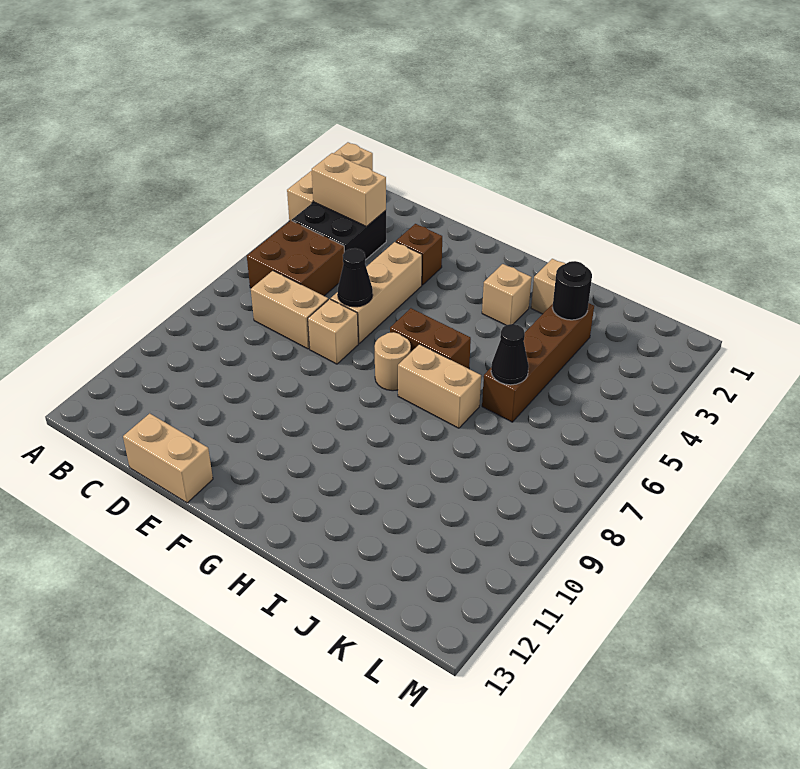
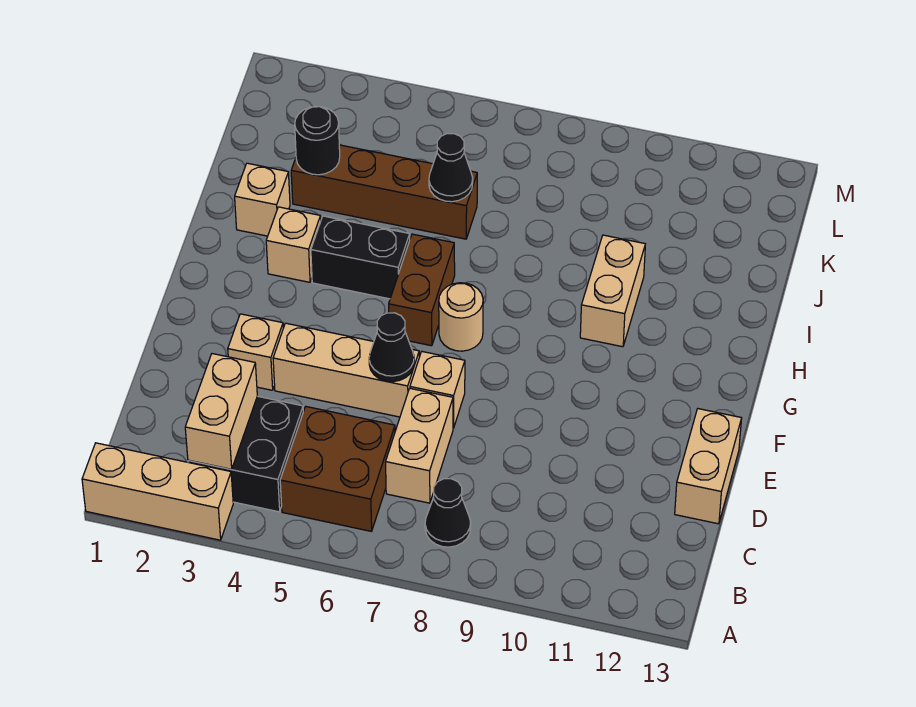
none -> black 1x1 cone [425,479,471,547]
brown 1x1 brick [396,224,442,285] -> tan 1x1 brick [228,314,283,390]
none -> black 1x2 brick [311,216,410,299]
tan 1x2 brick [398,344,481,428] -> tan 1x2 brick moved to [580,235,645,347]

